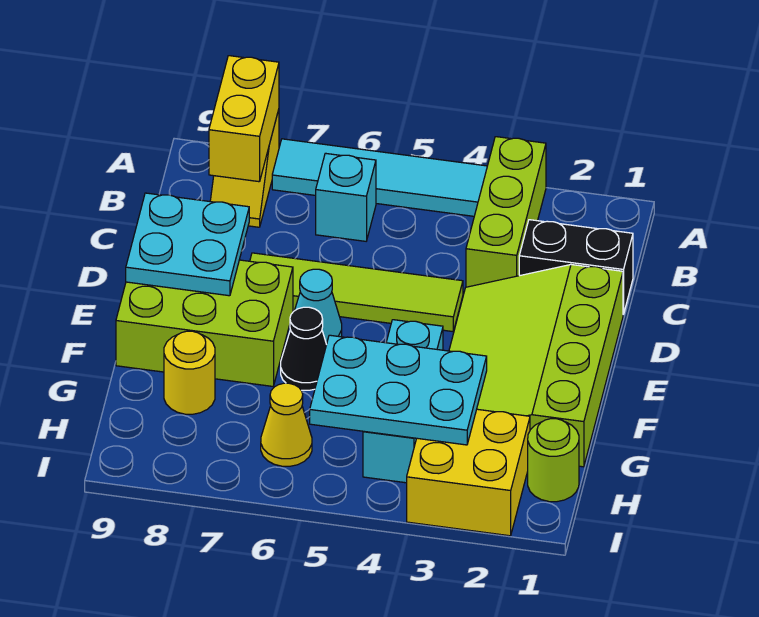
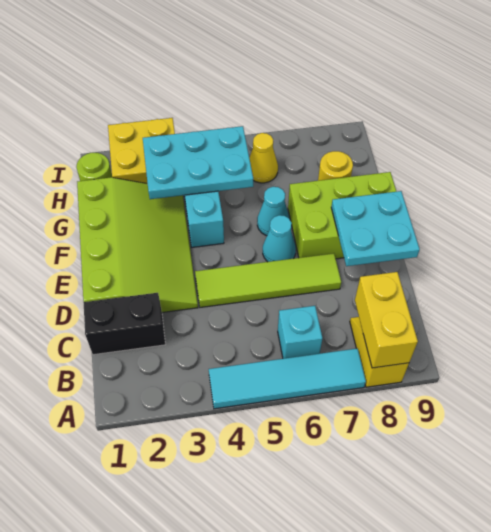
lime 1x3 brick [466,137,546,287] -> none
black 1x1 cone [281,307,327,390] -> cyan 1x1 cone [257,187,290,236]

